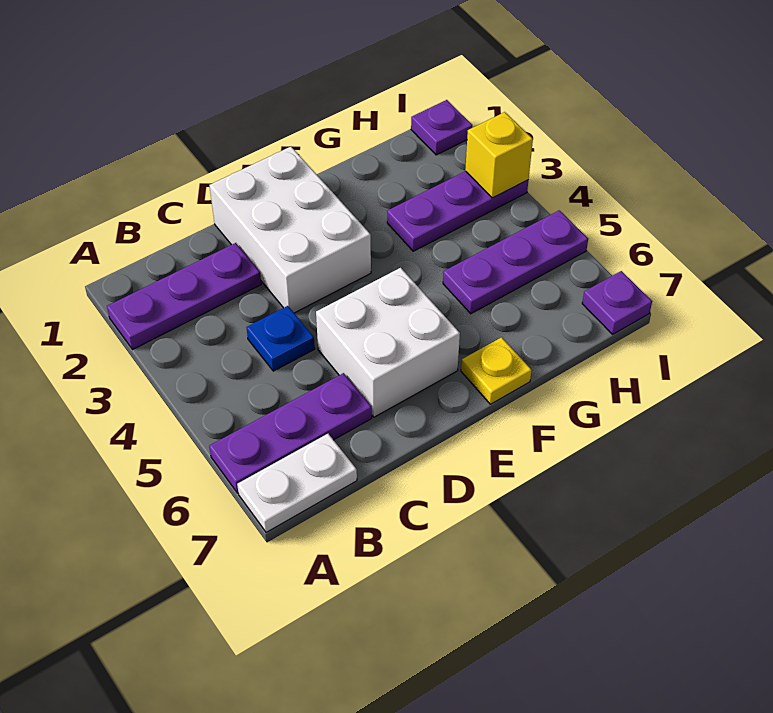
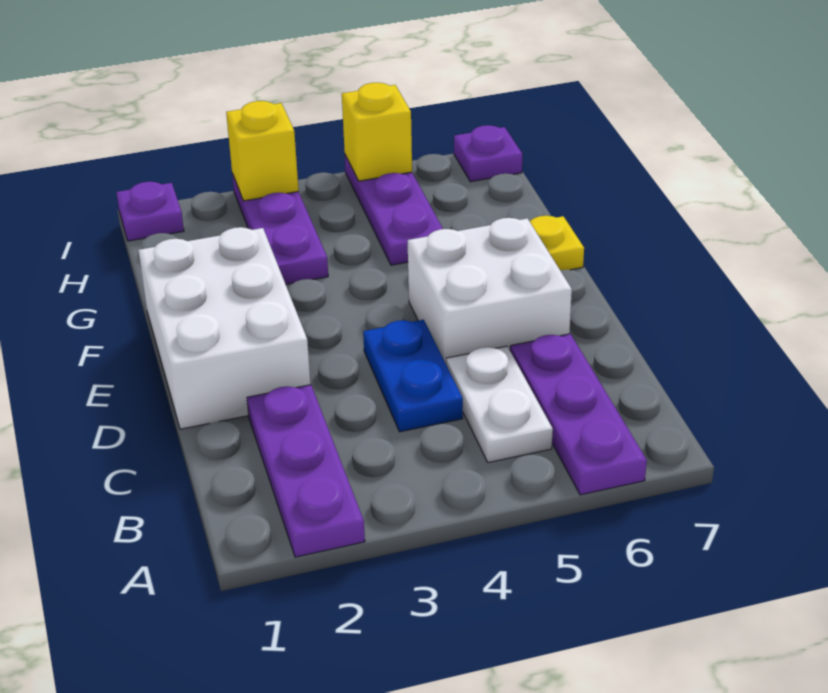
white 1x2 plate [237,434,357,532] -> white 1x2 plate moved to [446,346,553,463]
blue 1x1 plate [246,306,315,371] -> blue 1x2 plate [363,320,463,432]
white 2x3 brick [209,147,371,313] -> white 2x3 brick turned to [138,227,311,429]
none -> yellow 1x1 brick [342,83,412,181]

